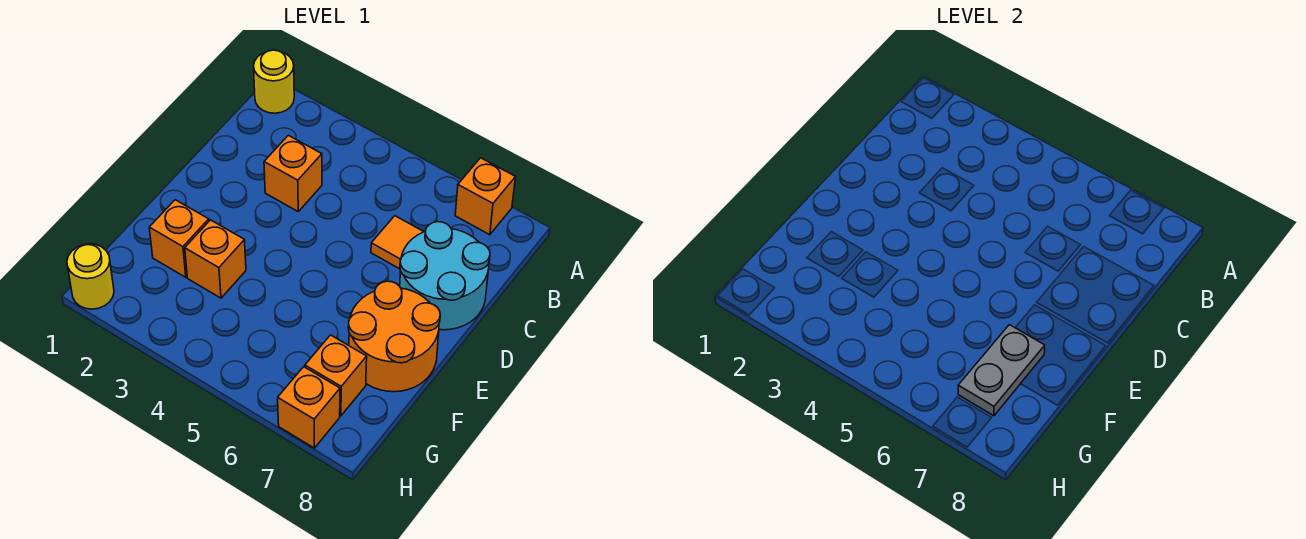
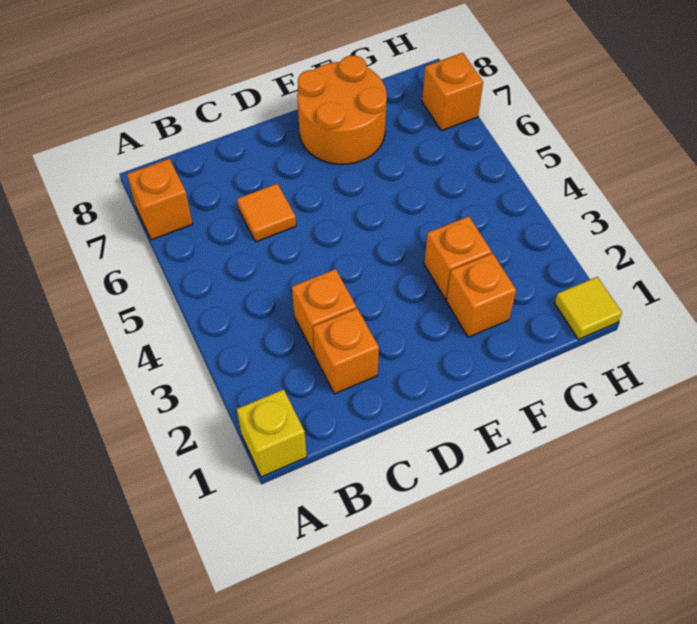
yellow 1x1 round brick [254,50,294,113] -> yellow 1x1 brick [237,389,307,477]
cyan 2x2 round brick [400,222,490,330] -> none
grey 1x2 plate [958,325,1045,416] -> none
orange 1x1 brick [305,335,367,416] -> orange 1x1 brick moved to [313,308,379,394]
yellow 1x1 round brick [67,244,114,309] -> yellow 1x1 tile [555,277,622,339]

